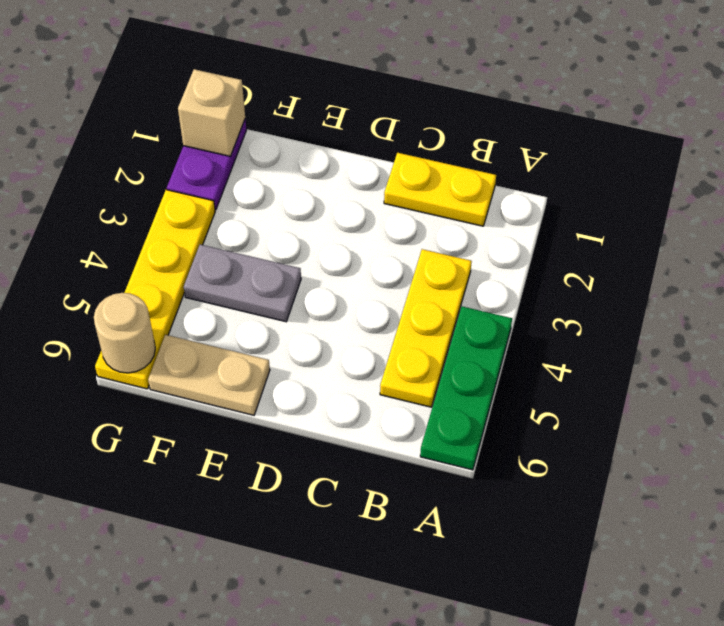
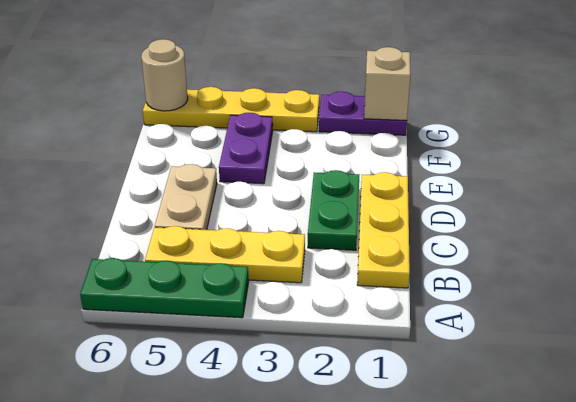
yellow 1x2 plate [384,153,496,226] -> yellow 1x3 plate [357,172,410,288]
none -> green 1x2 plate [308,170,359,250]
grey 1x2 plate [184,245,301,322] -> purple 1x2 plate [219,113,273,184]
tan 1x2 plate [148,335,270,415] -> tan 1x2 plate moved to [155,164,217,230]

